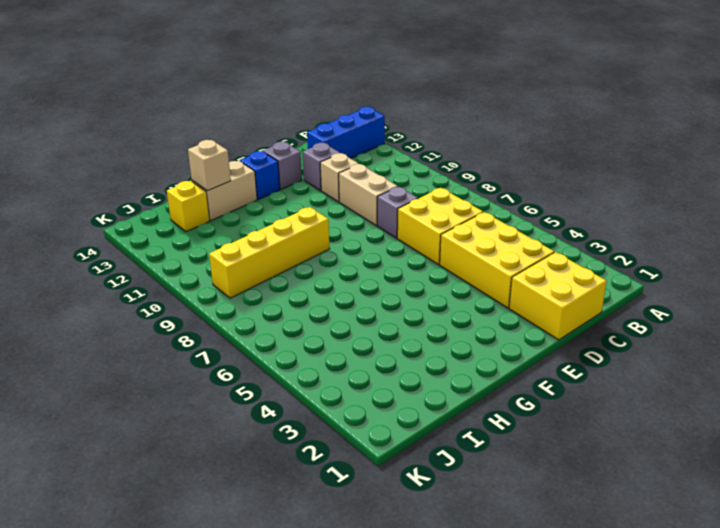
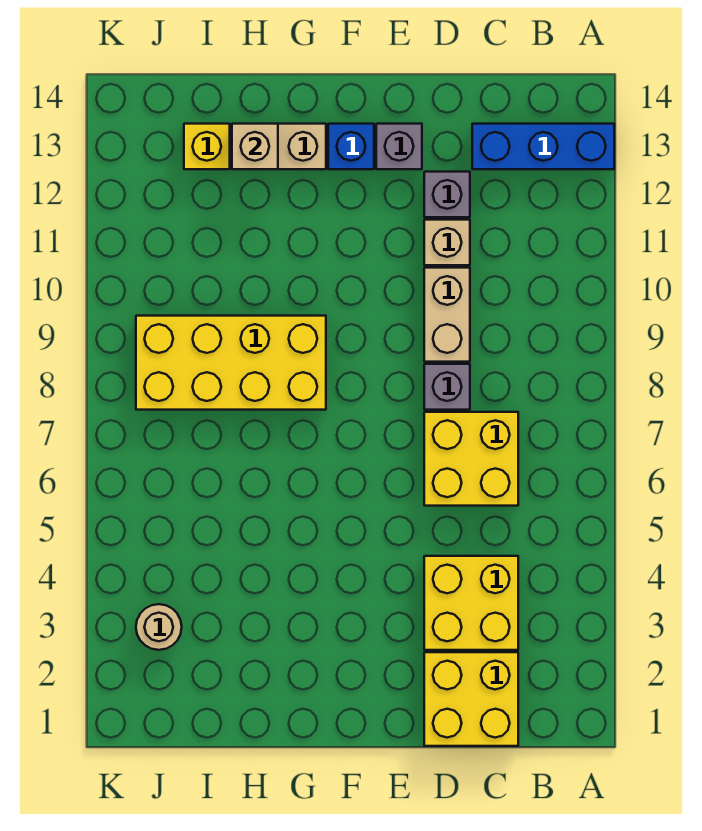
yellow 2x3 brick [440,212,554,308] -> yellow 2x2 brick [424,556,518,650]
yellow 1x4 brick [209,207,330,298] -> yellow 2x4 brick [136,316,326,410]
none -> tan 1x1 round brick [136,604,182,650]

